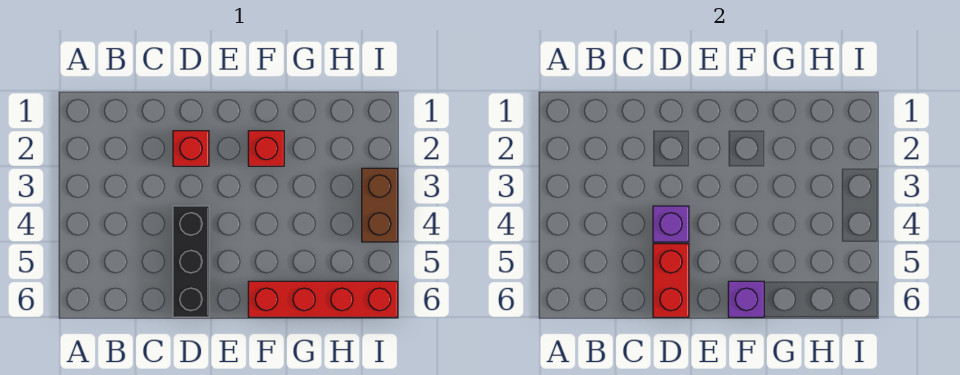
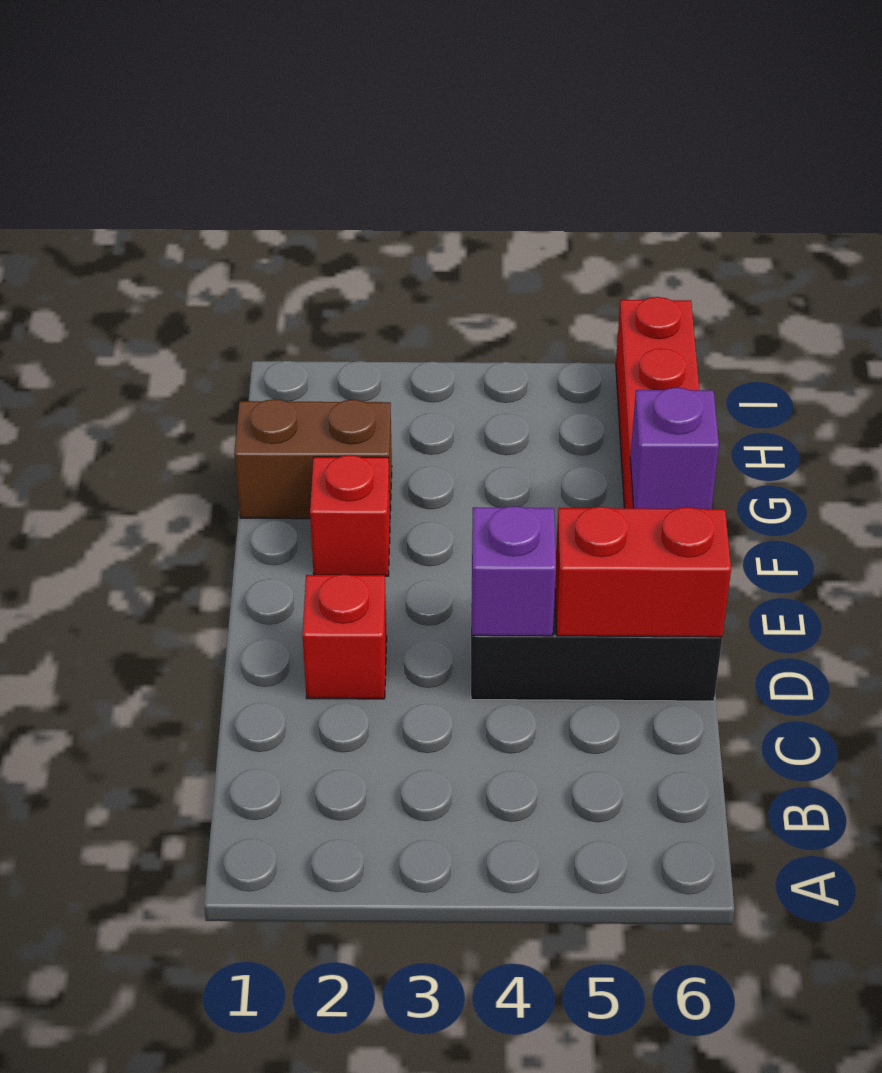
brown 1x2 brick [362,168,398,242] -> brown 1x2 brick moved to [234,399,392,519]

